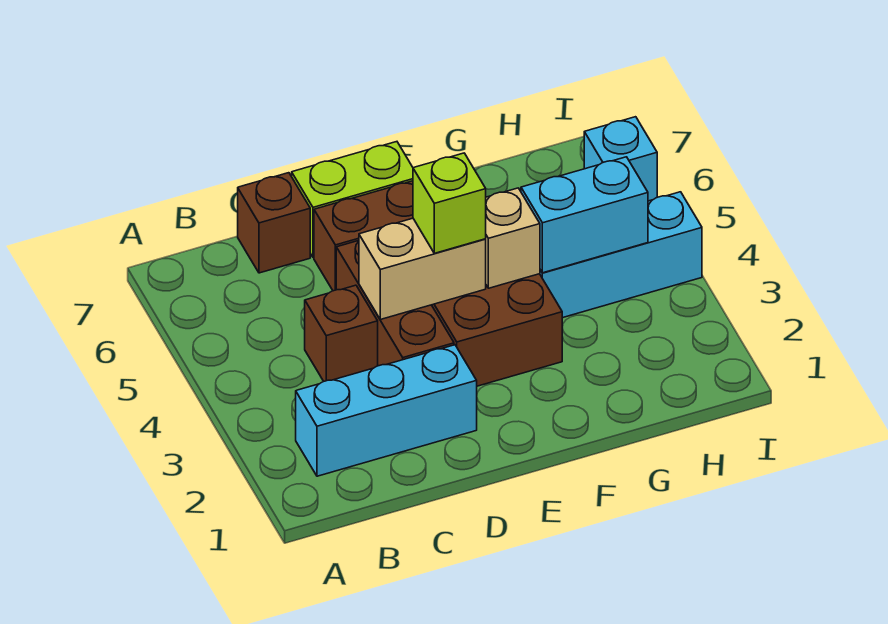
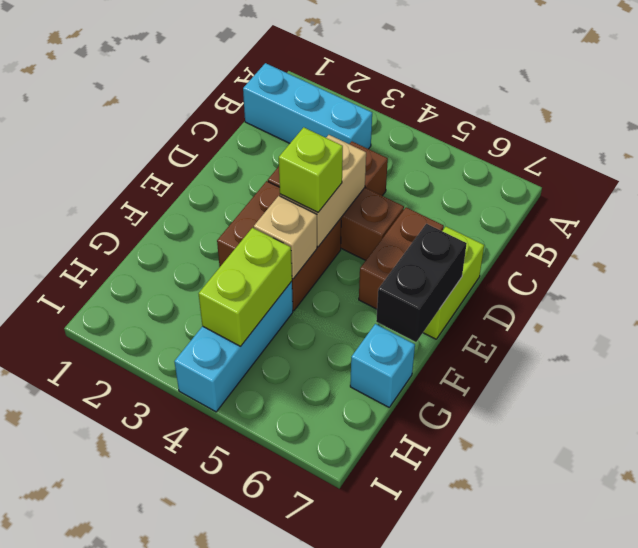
cyan 1x3 brick [296,345,477,476] -> cyan 1x3 brick turned to [243,63,372,149]
brown 1x1 brick [238,173,310,273] -> none
none -> black 1x2 brick [376,224,467,342]
cyan 1x2 brick [521,157,648,273] -> lime 1x2 brick [199,228,292,346]
cyan 1x1 brick [584,117,657,201] -> cyan 1x1 brick moved to [350,324,415,407]

